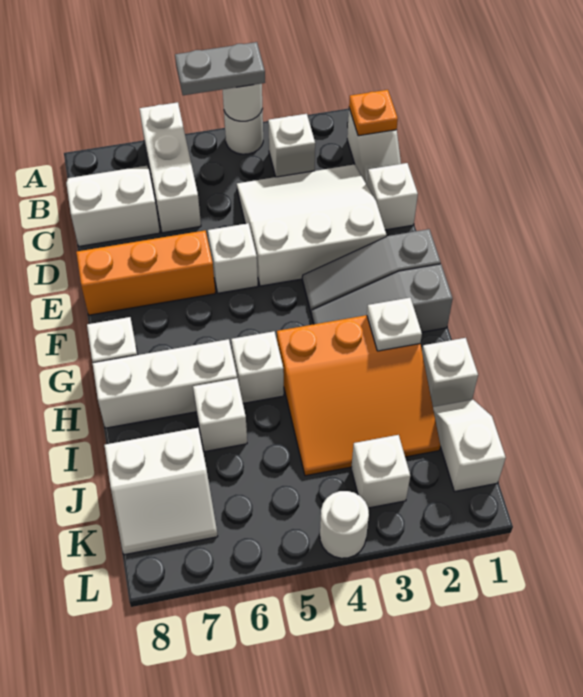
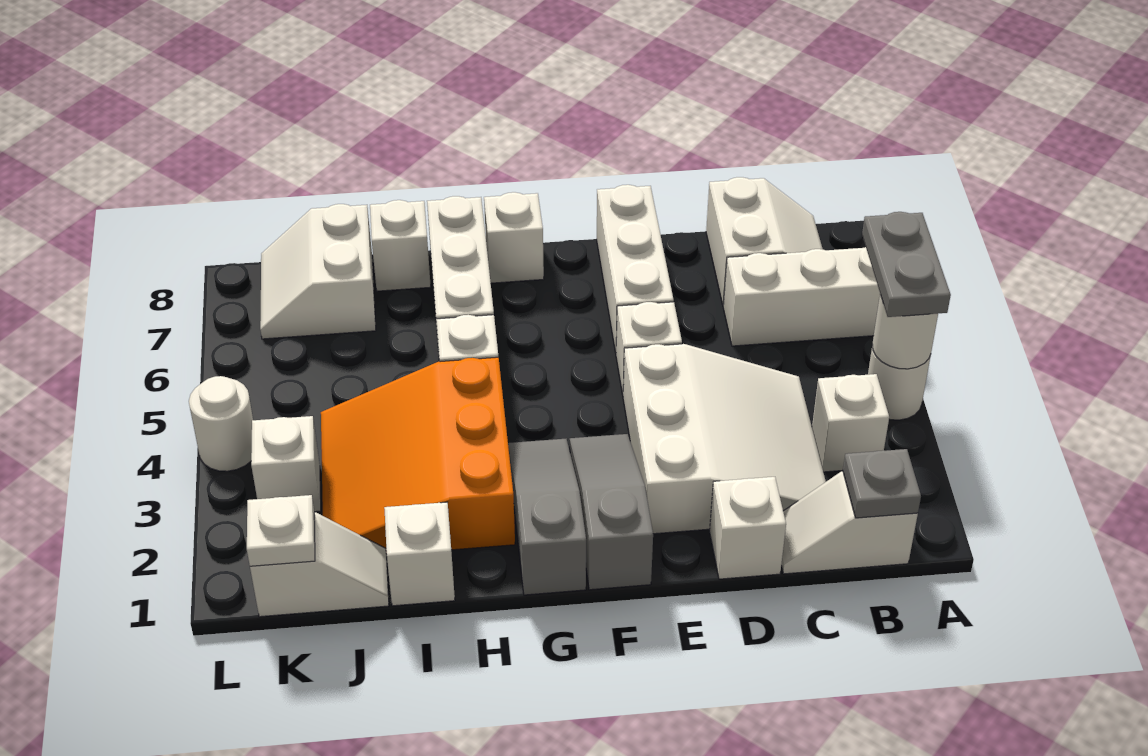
orange 1x1 plate [349,90,398,136] -> grey 1x1 plate [843,449,921,518]
orange 1x3 brick [76,231,215,315] -> white 1x3 brick [597,185,674,353]
white 1x1 plate [367,298,422,351] -> white 1x1 plate moved to [247,495,315,566]
white 1x1 brick [193,378,247,452] -> white 1x1 brick moved to [370,200,431,291]

